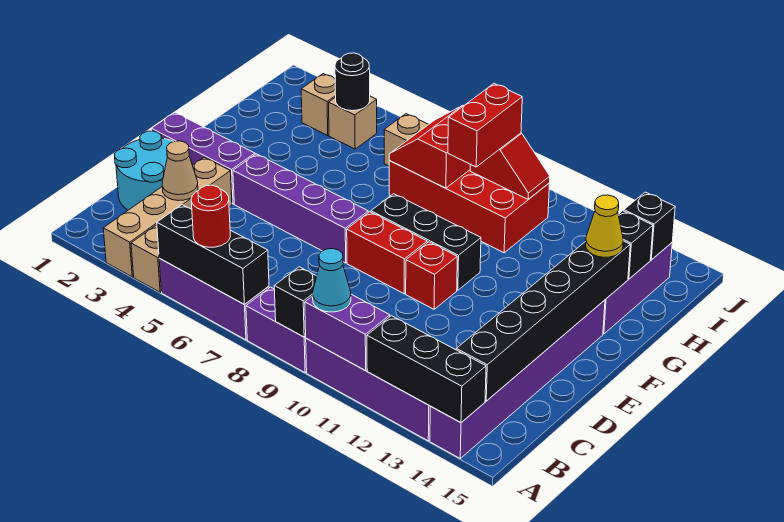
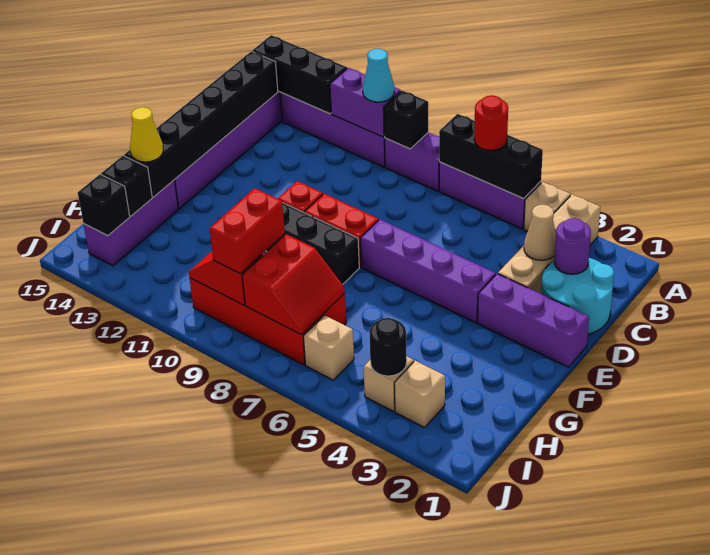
none -> purple 1x1 round brick [554,218,591,274]

